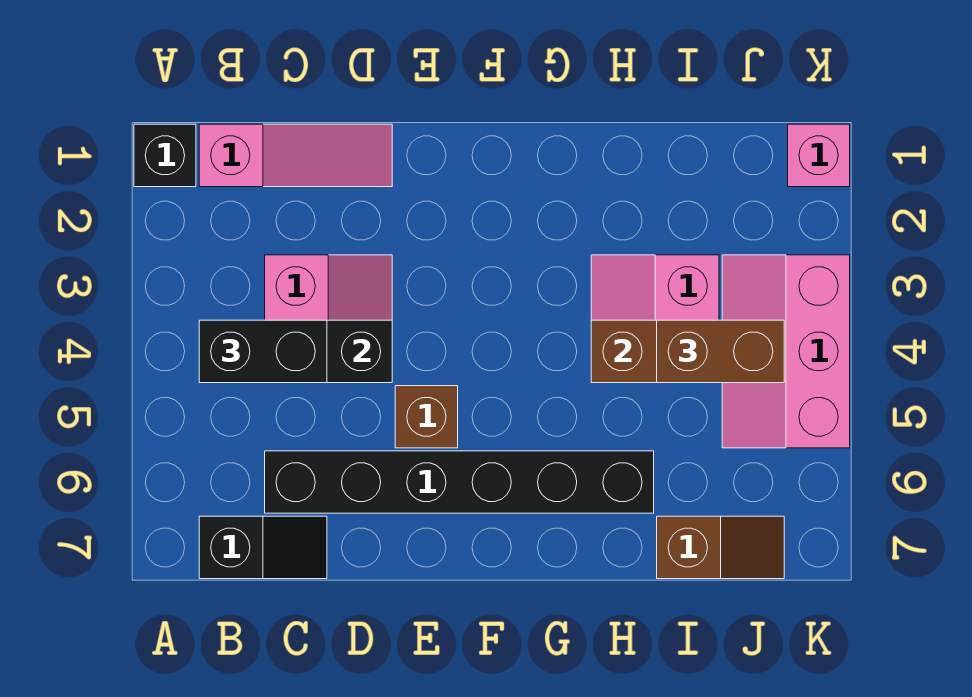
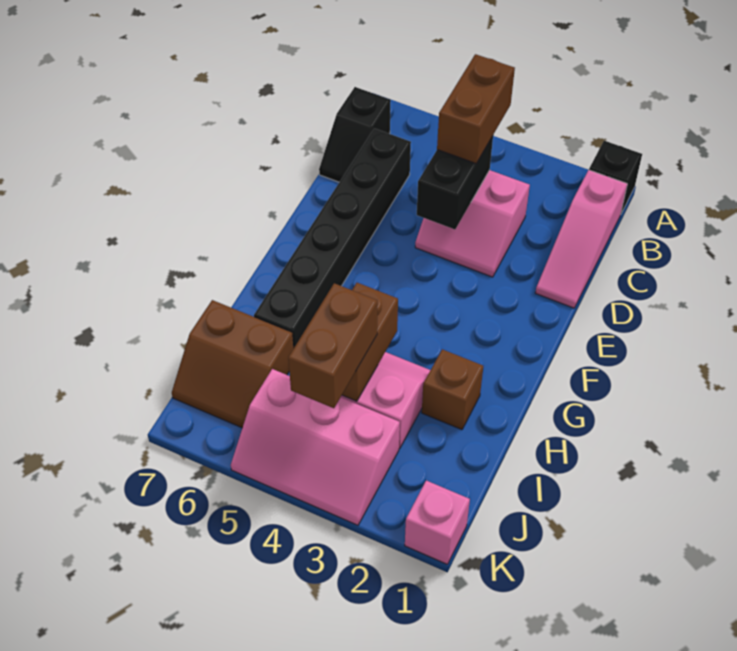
black 1x2 brick [199,320,327,383] -> brown 1x2 brick [437,54,515,163]
brown 1x1 brick [395,386,458,448] -> brown 1x1 brick moved to [422,349,483,430]
brown 1x2 slope [657,516,784,579] -> brown 2x2 slope [172,300,293,428]
pink 2x3 slope [722,255,850,448] -> pink 2x3 slope turned to [231,369,400,525]

